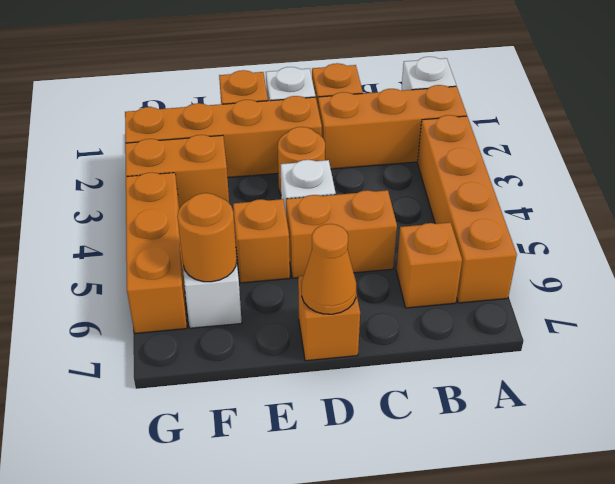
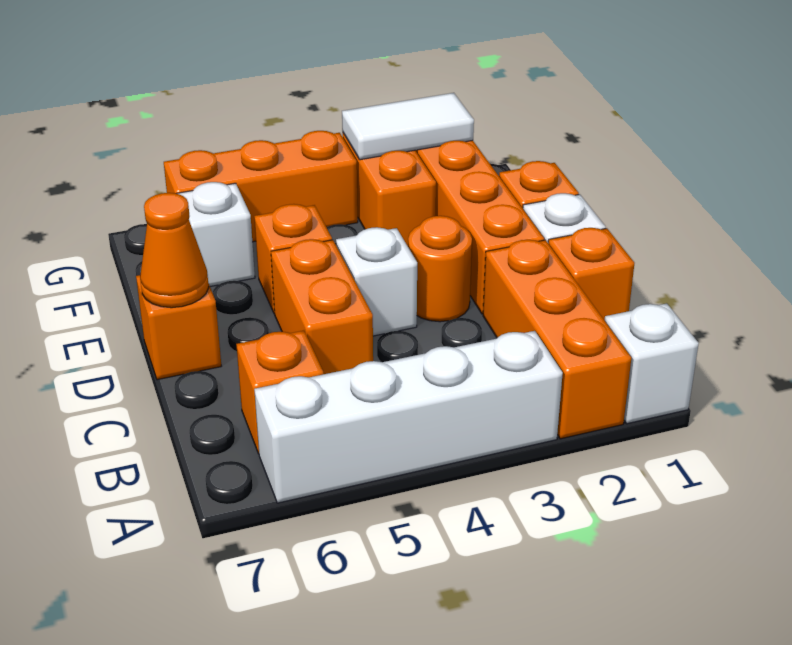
orange 1x4 brick [418,115,517,303] -> white 1x4 brick [254,331,563,503]
orange 1x1 round brick [177,193,237,282] -> none
none -> white 1x2 tile [342,93,474,160]

